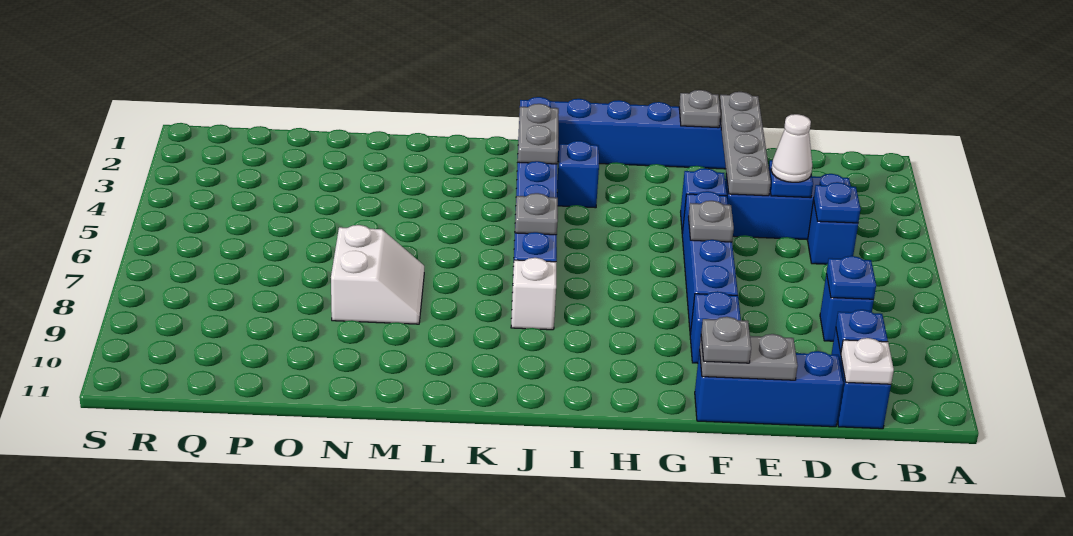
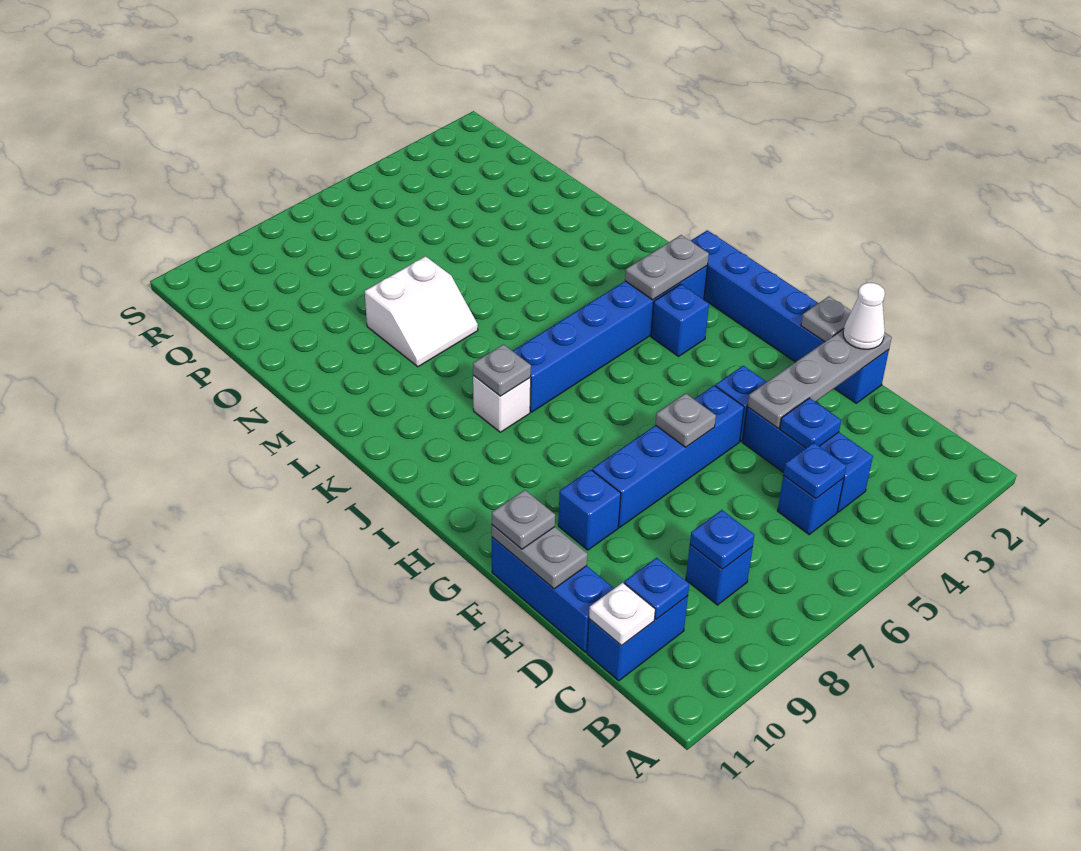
white 1x1 cone [771,114,812,182] -> white 1x1 cone moved to [843,283,885,349]
grey 1x1 plate [515,193,558,235] -> grey 1x1 plate moved to [473,344,531,396]

